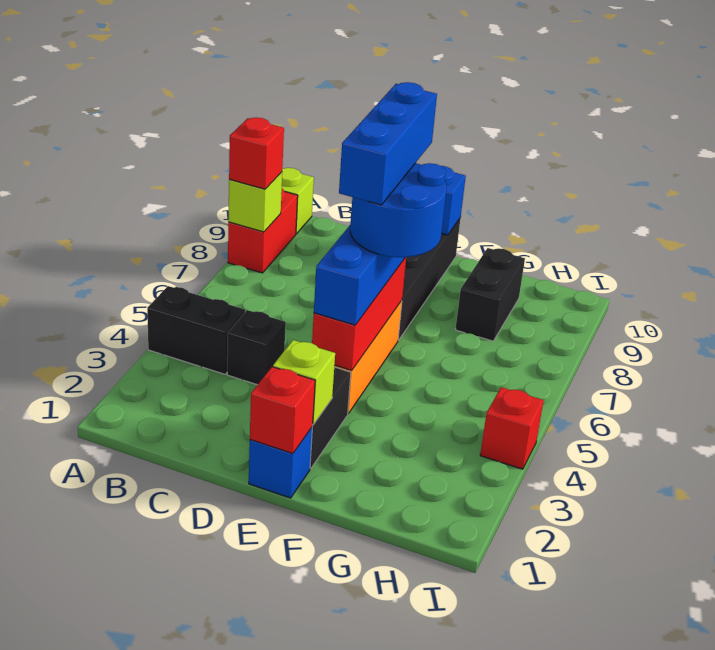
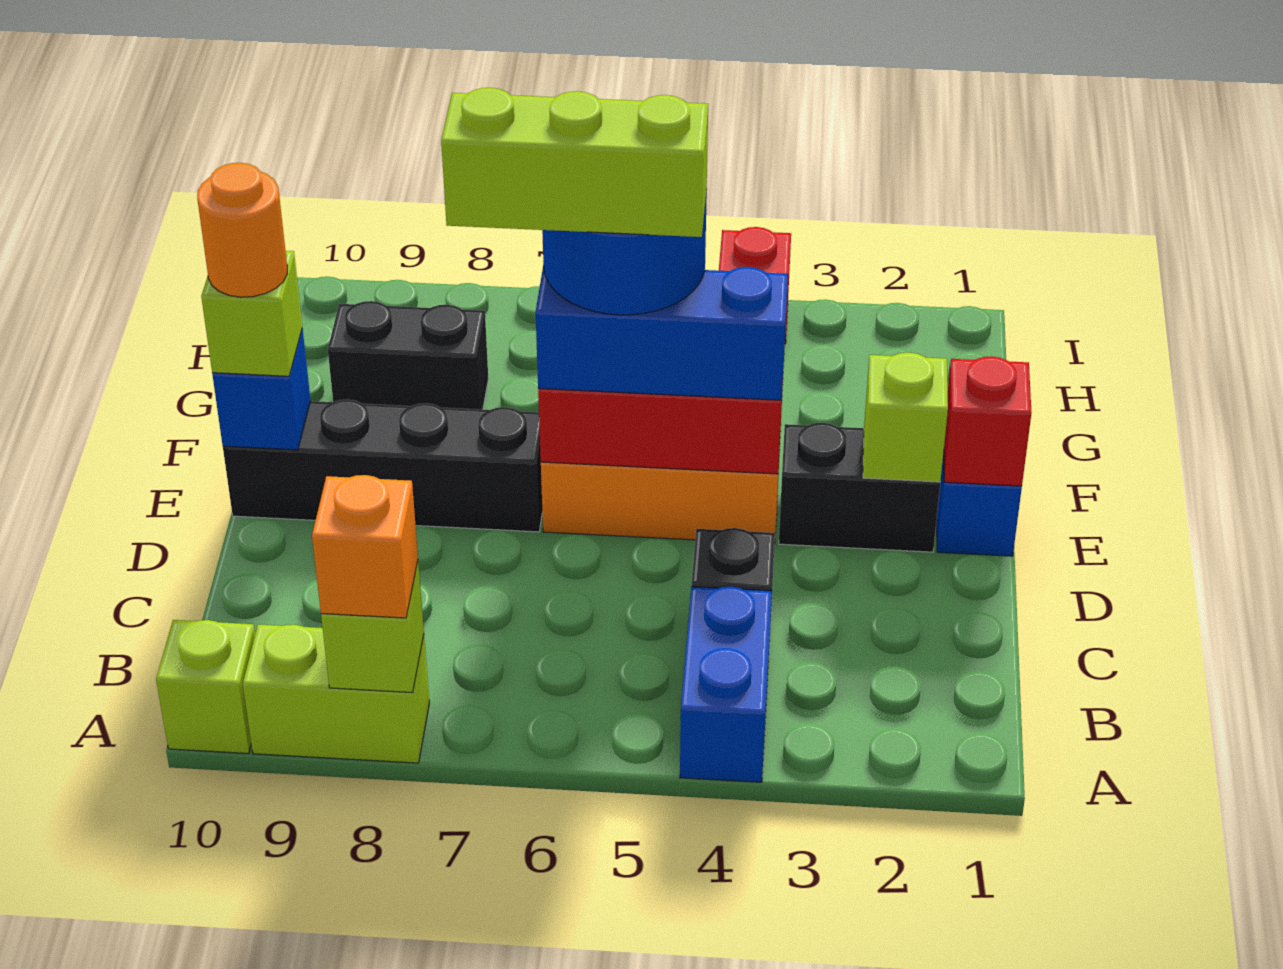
black 1x2 brick [147,286,245,374] -> blue 1x2 brick [680,587,772,782]
red 1x2 brick [228,189,298,273] -> lime 1x2 brick [243,624,430,763]
red 1x1 brick [229,117,284,189] -> orange 1x1 brick [312,475,418,618]
blue 1x3 brick [339,82,437,205] -> lime 1x3 brick [441,88,708,237]
none -> lime 1x1 brick [201,251,302,376]
none -> orange 1x1 round brick [197,163,287,297]

